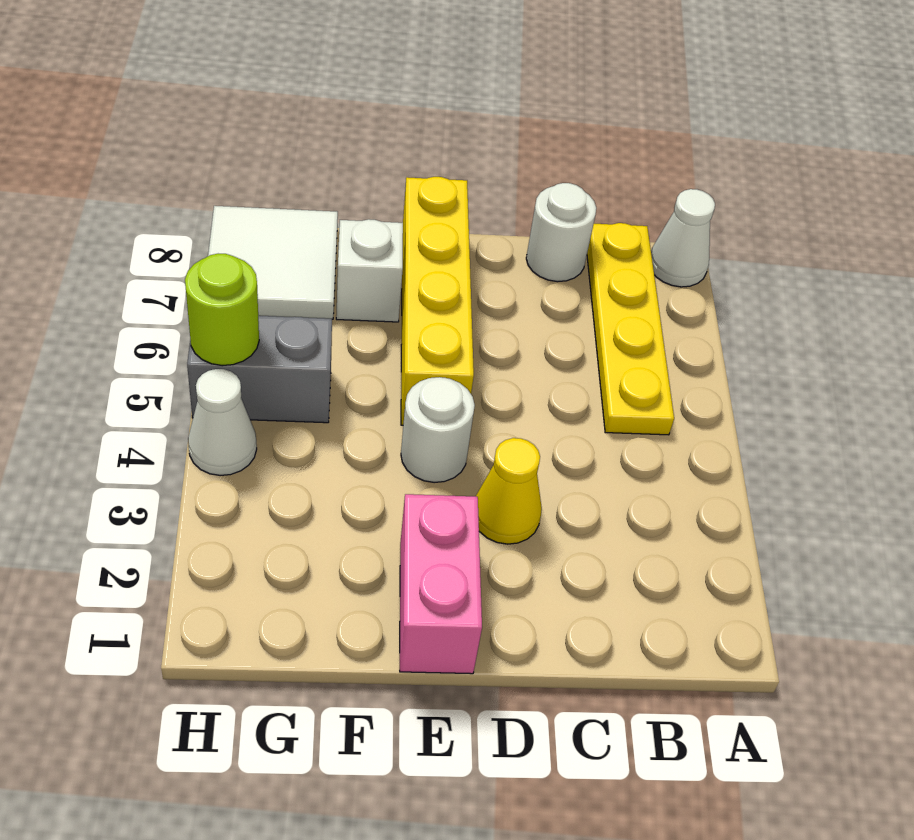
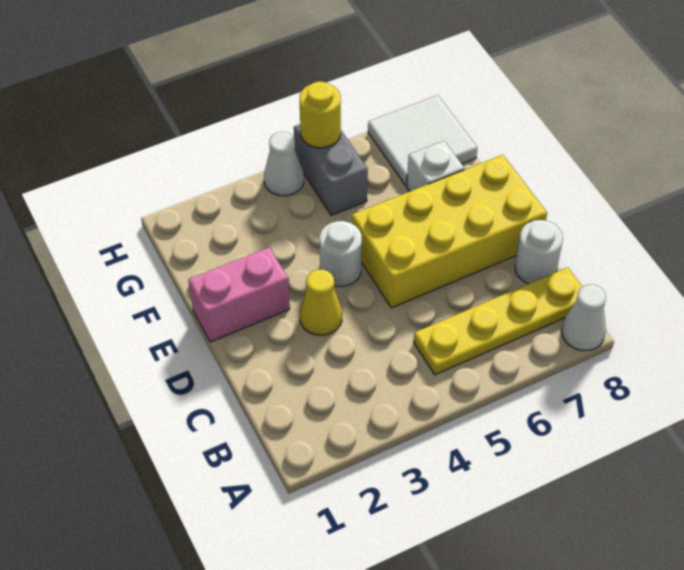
yellow 1x4 brick [401,177,474,425] -> yellow 2x4 brick [352,155,547,308]
lime 1x1 round brick [185,254,259,366] -> yellow 1x1 round brick [299,82,341,148]

